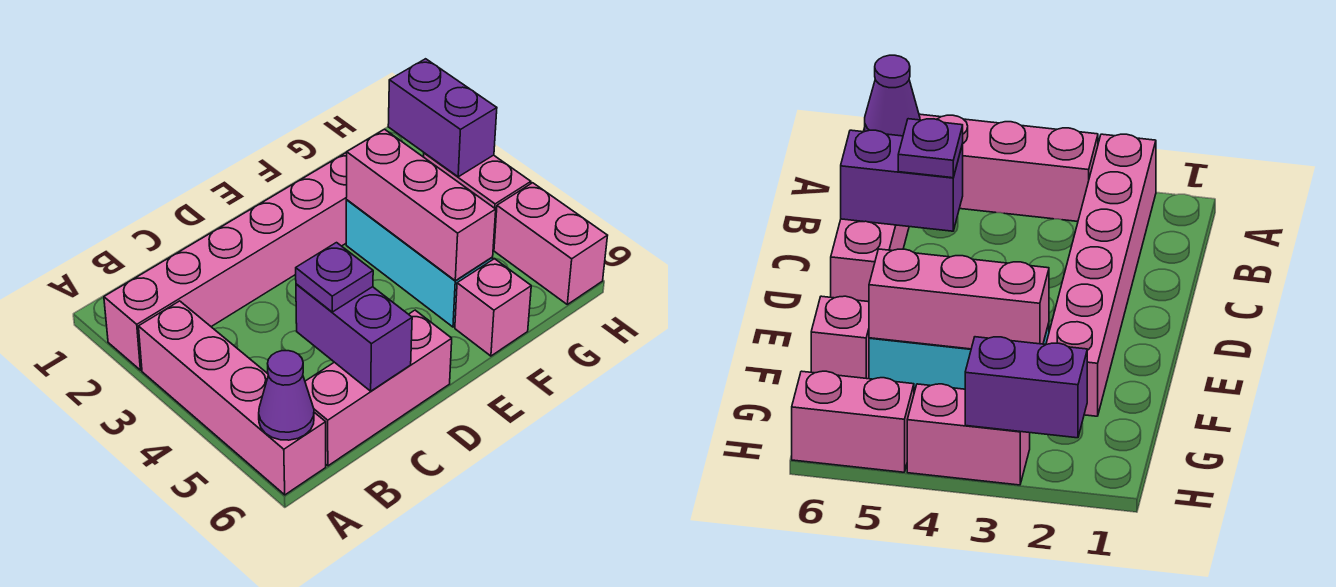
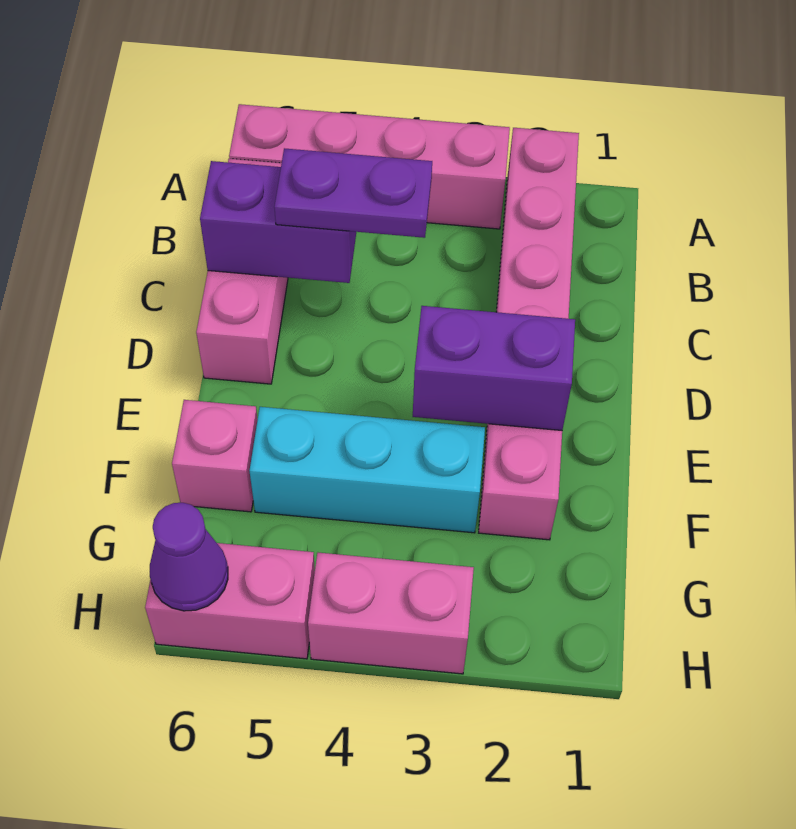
purple 1x1 cone [259,351,314,440] -> purple 1x1 cone moved to [150,503,228,611]
purple 1x1 plate [296,243,373,312] -> purple 1x2 plate [274,148,432,238]
pink 1x3 brick [346,129,496,281] -> none
purple 1x2 brick [388,59,497,177] -> purple 1x2 brick moved to [413,306,575,430]

